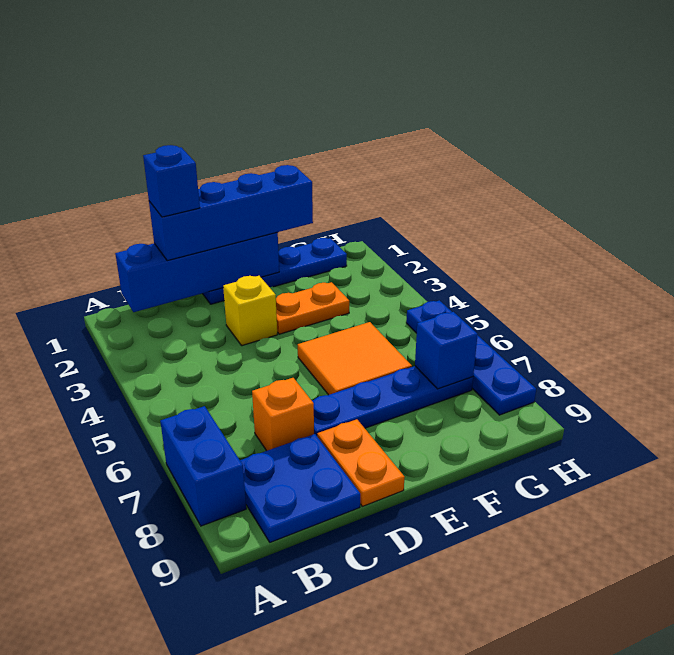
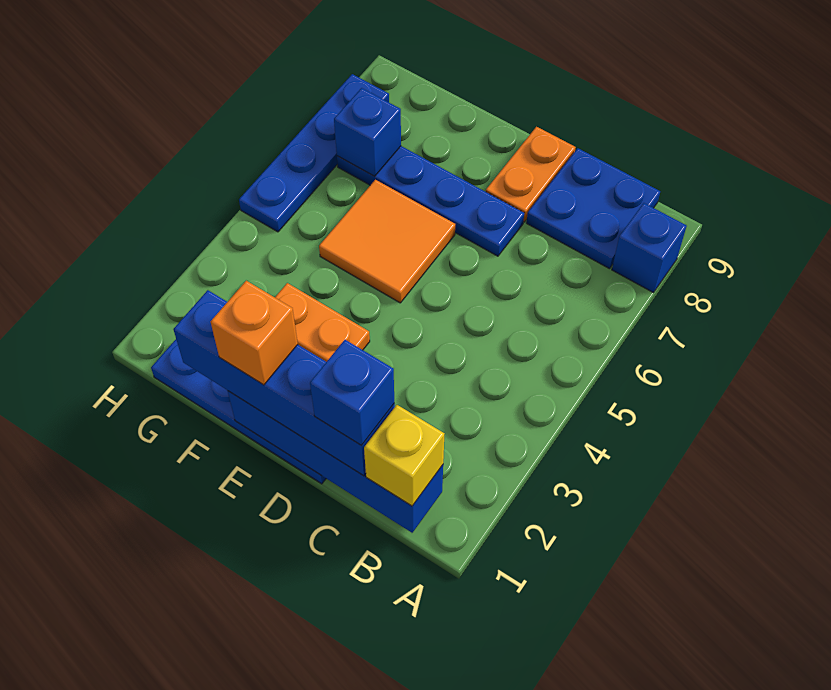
blue 1x2 brick [160,406,246,526] -> blue 1x1 brick [612,203,687,293]
orange 1x1 brick [252,378,314,451] -> orange 1x1 brick moved to [210,281,298,385]
yellow 1x1 brick [223,276,277,345] -> yellow 1x1 brick moved to [364,405,444,506]

